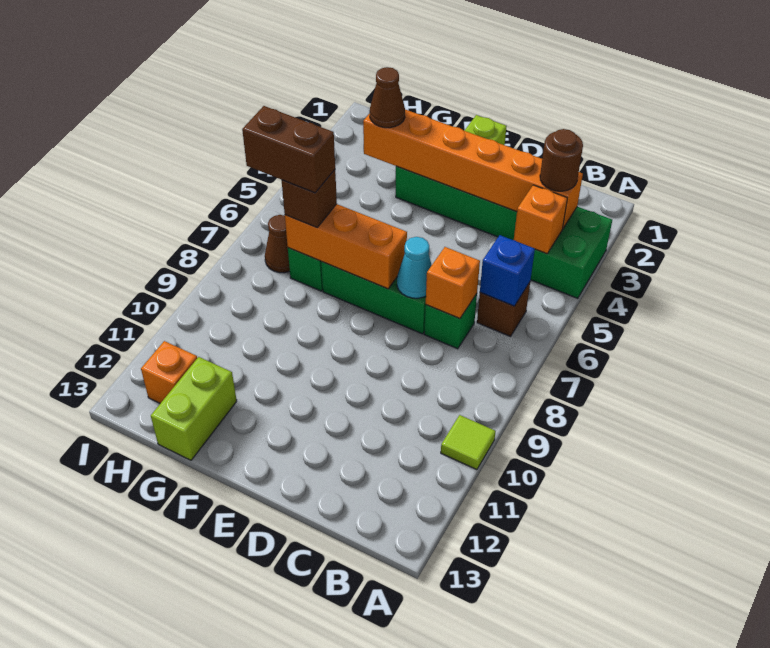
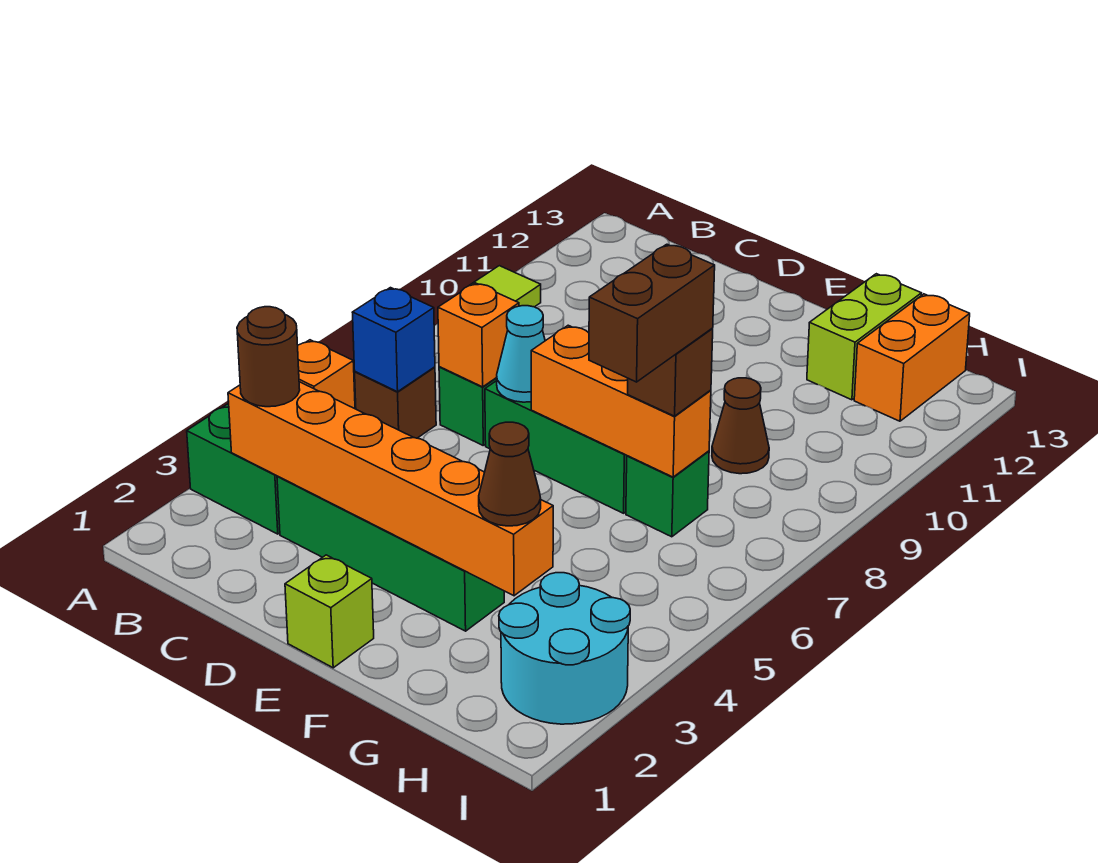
brown 1x2 brick [242,106,335,193] -> brown 1x2 brick turned to [589,244,715,382]
none -> cyan 2x2 round brick [499,573,630,724]
brown 1x1 cone [265,215,290,273] -> brown 1x1 cone moved to [712,378,769,474]
orange 1x1 brick [141,341,197,403] -> orange 1x2 brick [854,294,970,421]

